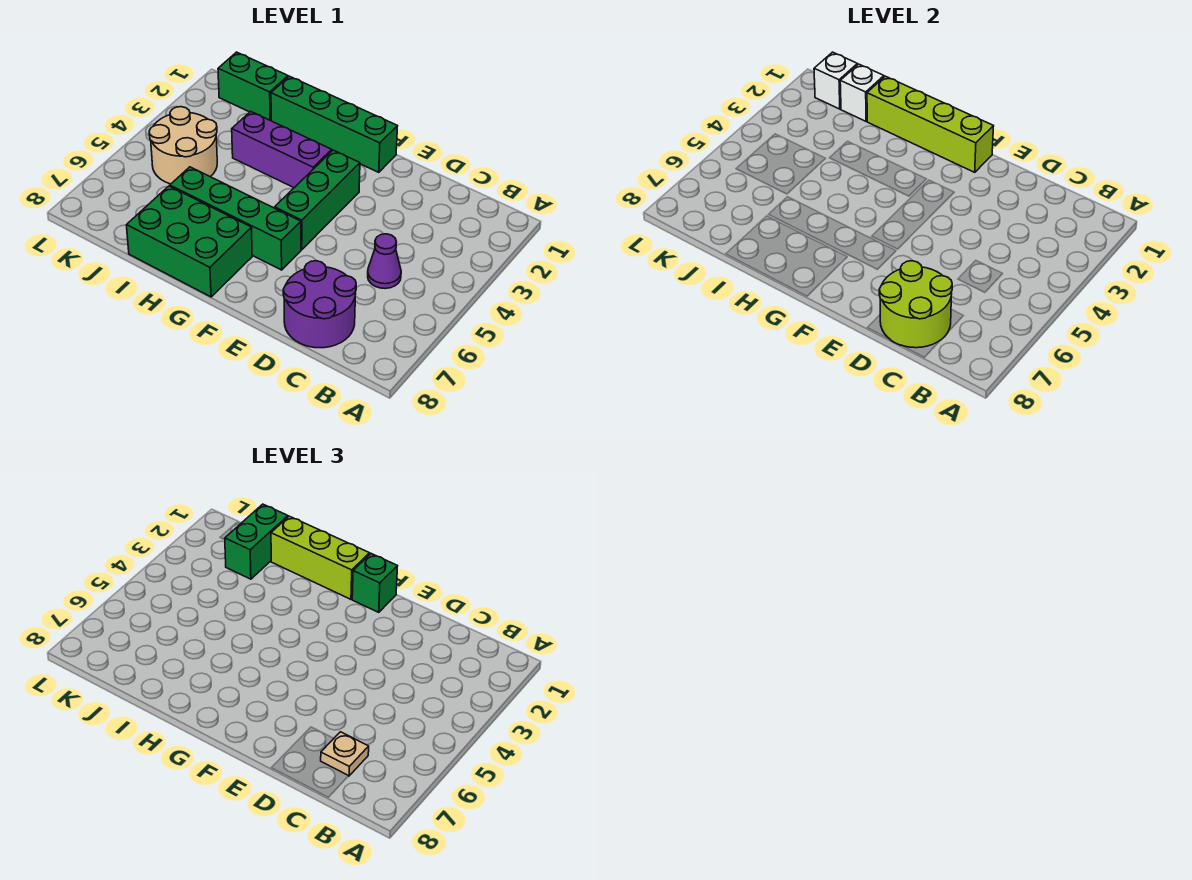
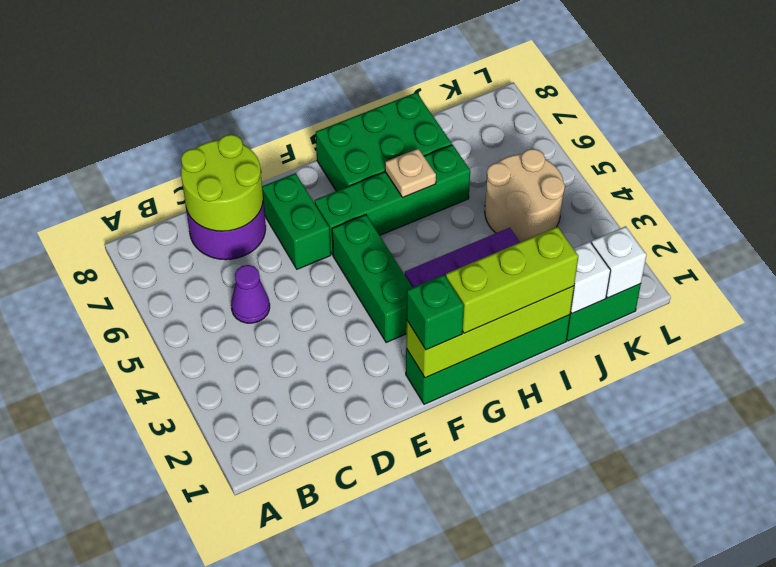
tan 1x1 plate [321,732,369,776] -> tan 1x1 plate moved to [385,149,436,197]
green 1x2 brick [225,504,288,579] -> green 1x2 brick moved to [262,173,331,269]

